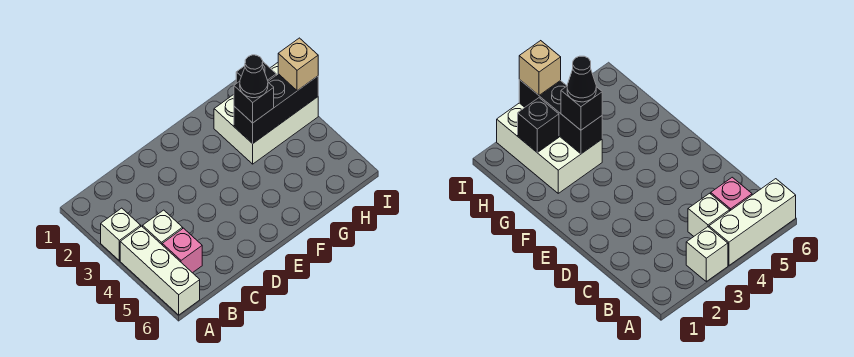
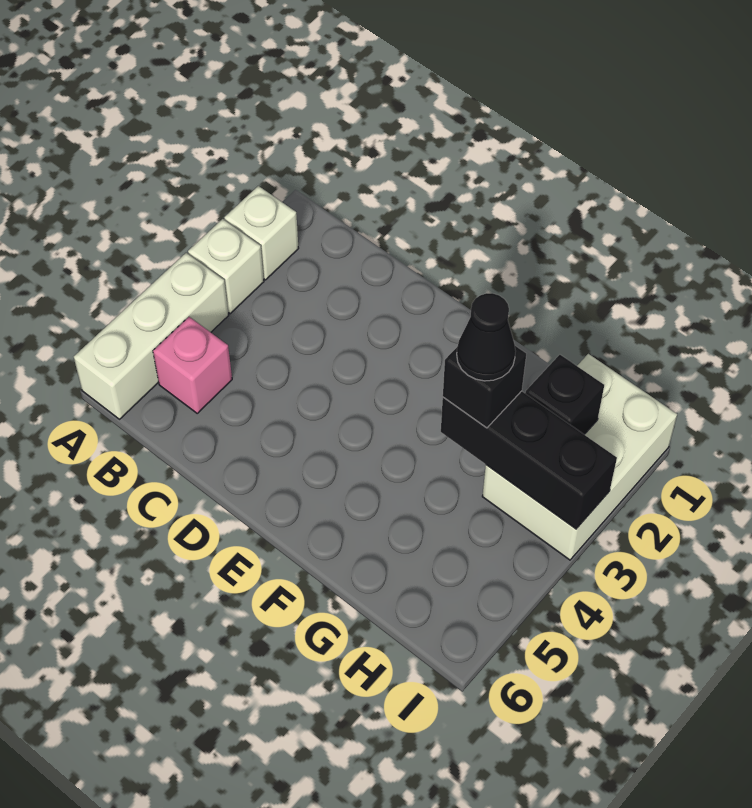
white 1x1 brick [143,210,183,244] -> white 1x1 brick moved to [224,186,299,280]
white 2x3 brick [214,63,318,164] -> white 2x3 brick turned to [482,354,677,560]
tan 1x1 brick [278,38,318,91] -> none

